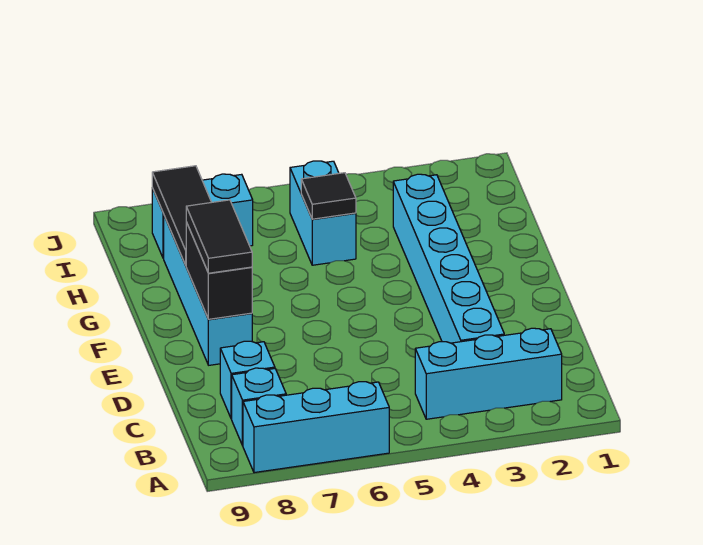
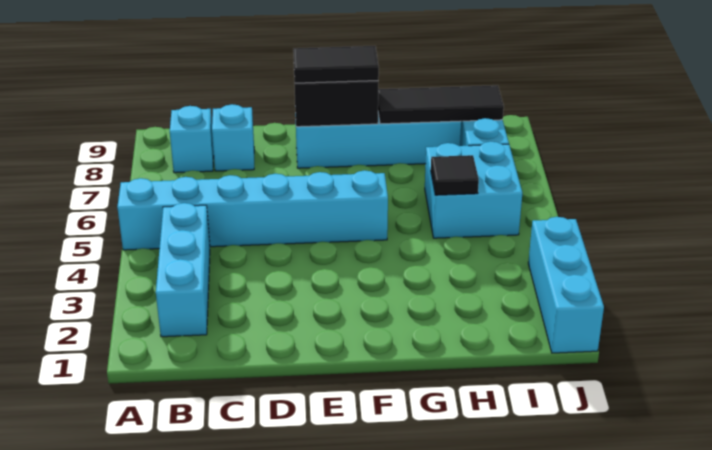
cyan 1x3 brick [243,382,389,473] -> cyan 1x3 brick moved to [528,217,604,353]
cyan 1x6 brick [393,174,504,343] -> cyan 1x6 brick moved to [117,170,388,250]
cyan 1x2 brick [290,161,356,265] -> cyan 2x2 brick [425,141,522,238]

